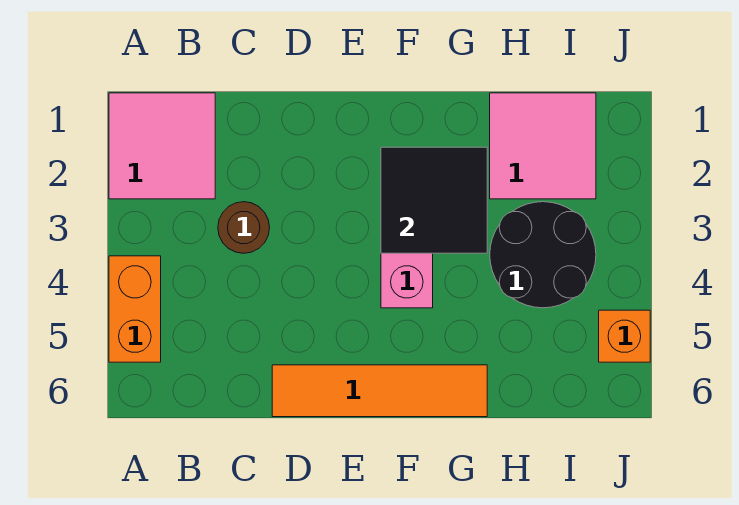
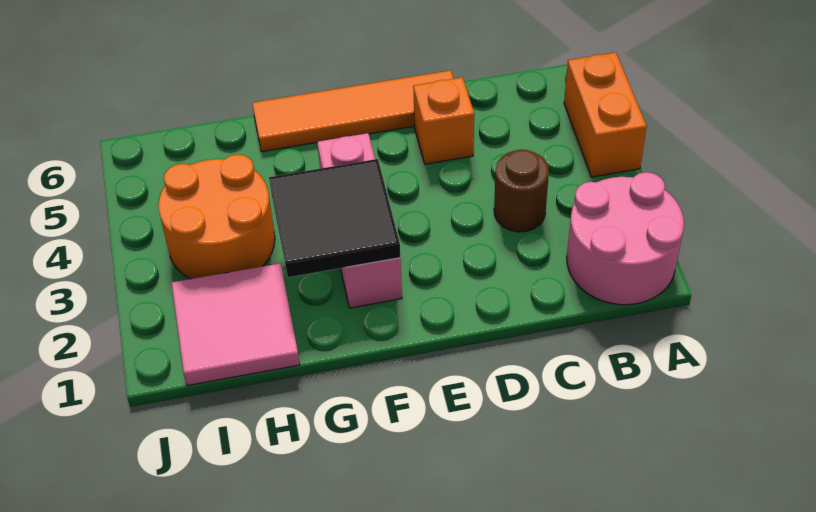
pink 2x2 tile [109,93,215,199] -> pink 2x2 round brick [567,172,684,305]
black 2x2 round brick [490,202,596,308] -> orange 2x2 round brick [158,155,275,279]
orange 1x1 brick [599,310,650,362] -> orange 1x1 brick moved to [413,77,474,164]

